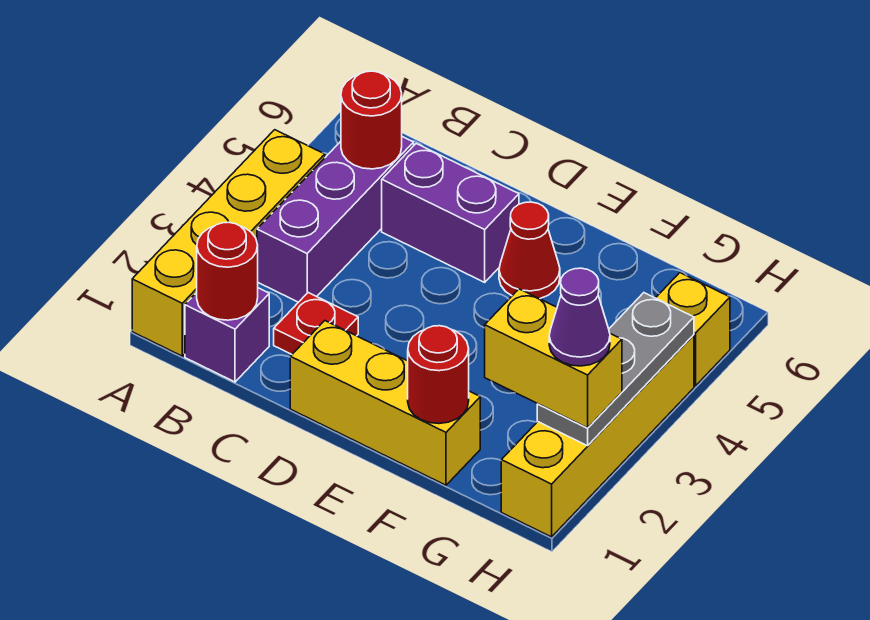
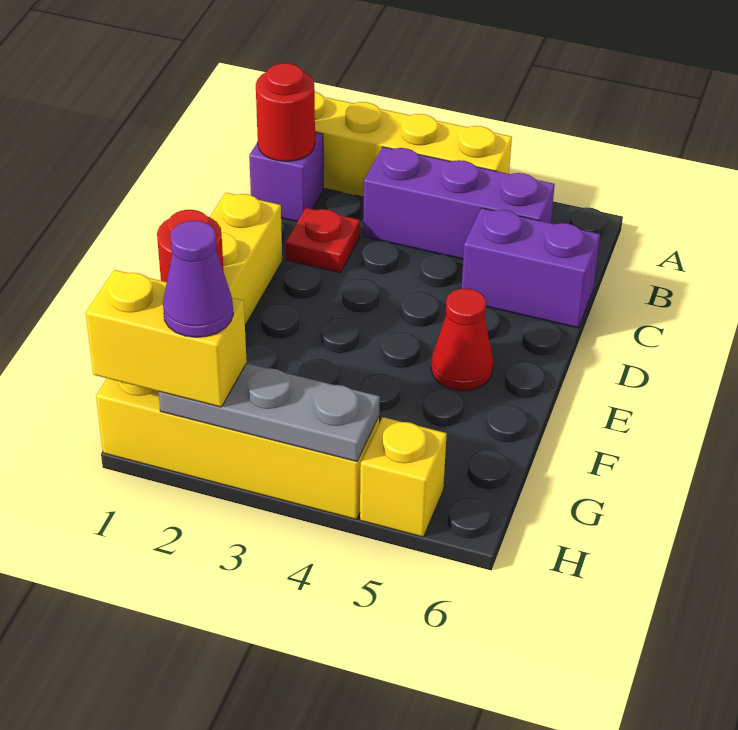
red 1x1 round brick [341,71,402,169] -> none
purple 1x2 brick [382,144,519,282] -> purple 1x2 brick turned to [462,208,600,328]
yellow 1x2 brick [485,289,622,428] -> yellow 1x2 brick turned to [86,270,247,407]

